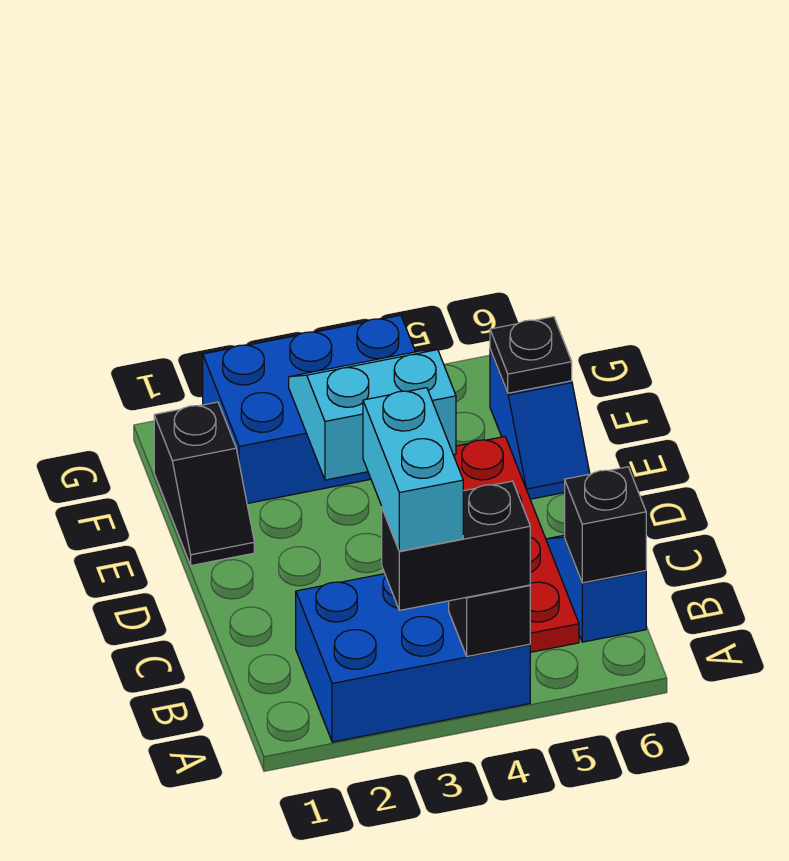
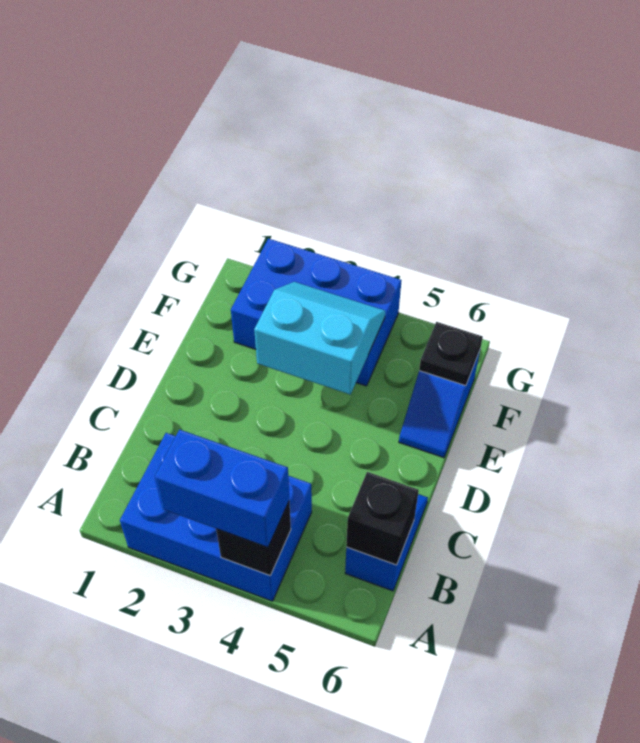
black 1x2 brick [382,481,530,610] -> blue 1x2 brick [155,430,289,547]
cyan 1x2 brick [363,388,463,551] -> none
red 1x4 plate [454,437,579,652] -> none
black 1x2 slope [154,402,254,566] -> none

